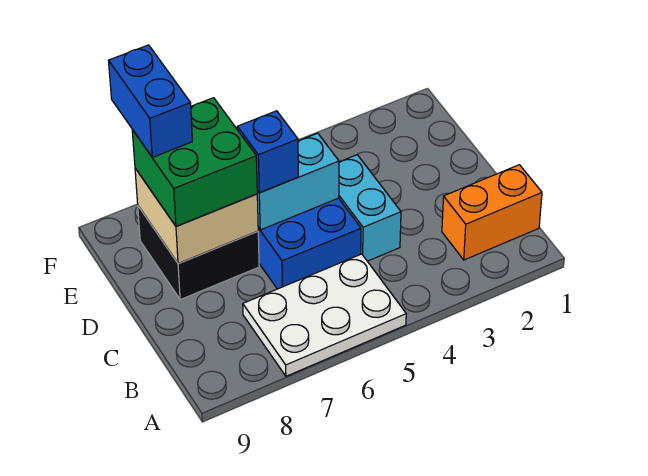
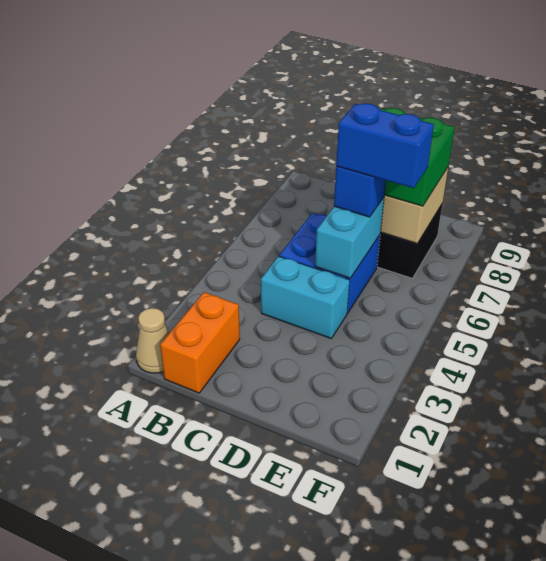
none -> tan 1x1 cone [136,308,169,373]
white 2x3 plate [243,254,406,376] -> none
blue 1x2 brick [108,45,192,157] -> blue 1x2 brick moved to [336,103,434,188]

